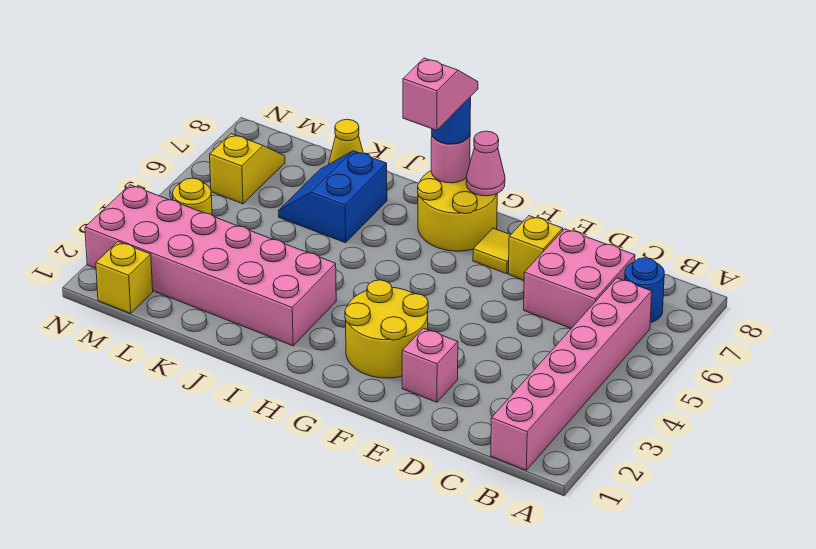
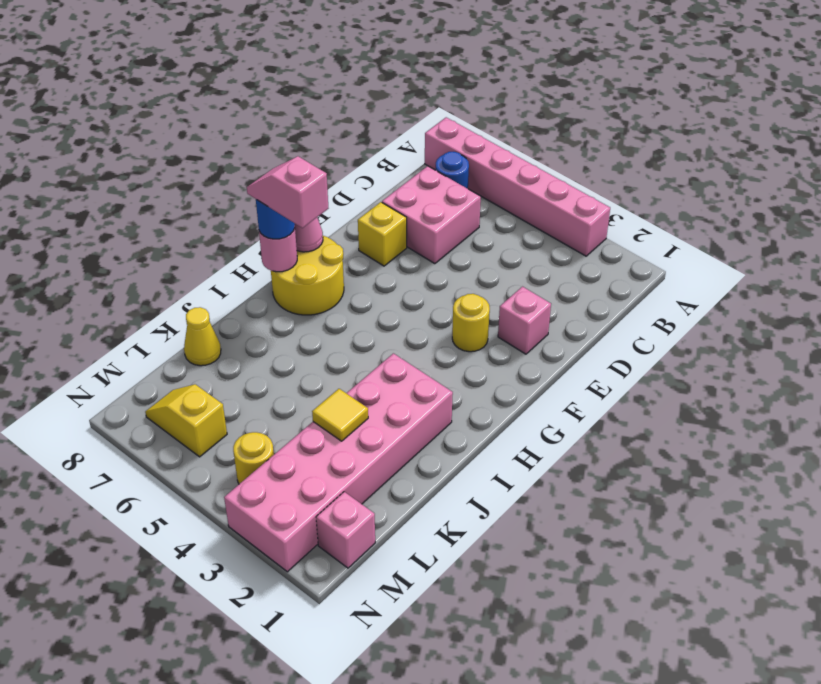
pink 1x6 brick [491,278,652,470] -> pink 1x6 brick moved to [425,117,610,256]
yellow 2x2 round brick [345,280,428,378] -> yellow 1x1 round brick [452,294,490,352]
yellow 1x1 tile [473,228,510,274] -> yellow 1x1 tile moved to [312,389,368,441]
blue 2x2 slope [278,151,387,243] -> none
yellow 1x1 brick [96,242,153,313] -> pink 1x1 brick [316,492,375,568]

